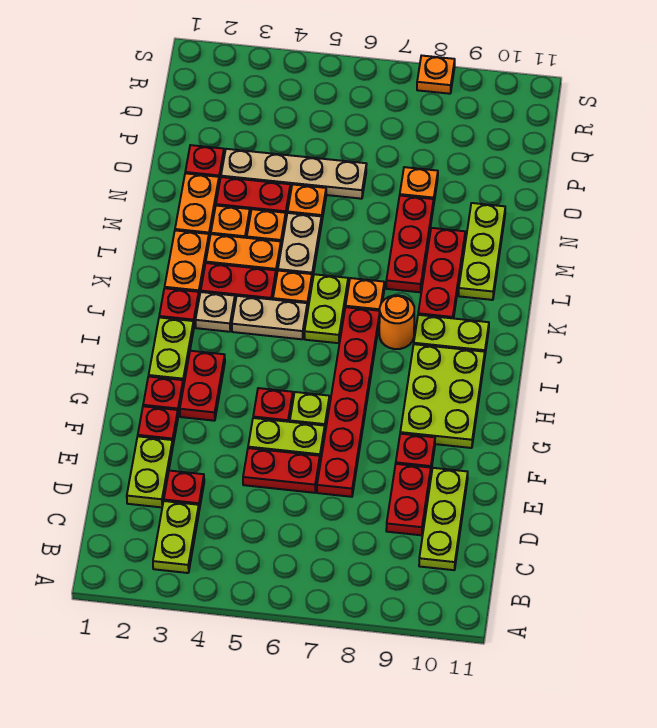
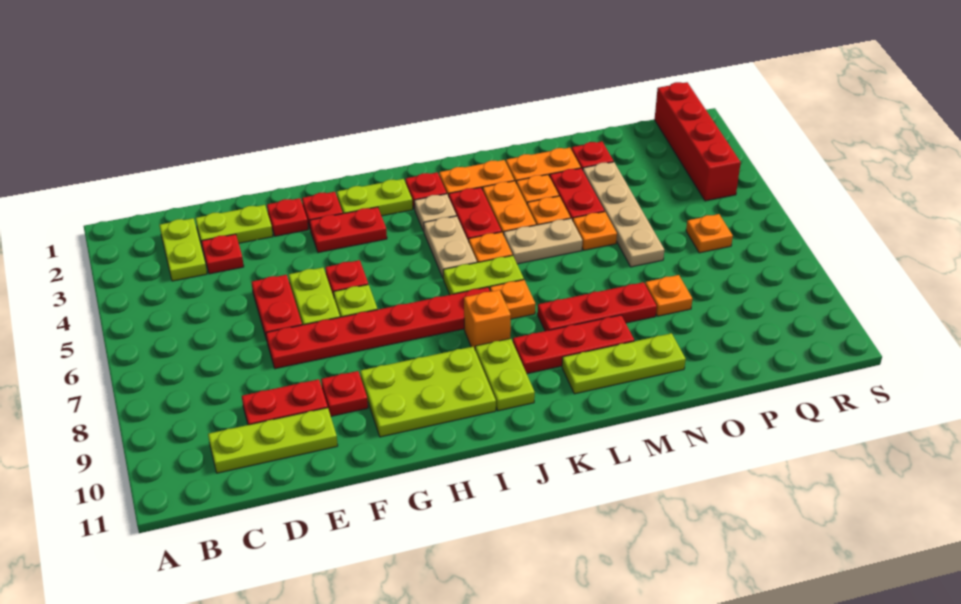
lime 1x2 plate [153,501,199,573] -> lime 1x2 plate turned to [159,218,207,281]
orange 1x1 round brick [379,295,414,349] -> orange 1x1 brick [464,290,511,349]
none -> red 1x4 brick [654,82,741,201]
orange 1x1 plate [417,56,455,94] -> orange 1x1 plate moved to [686,214,733,253]

